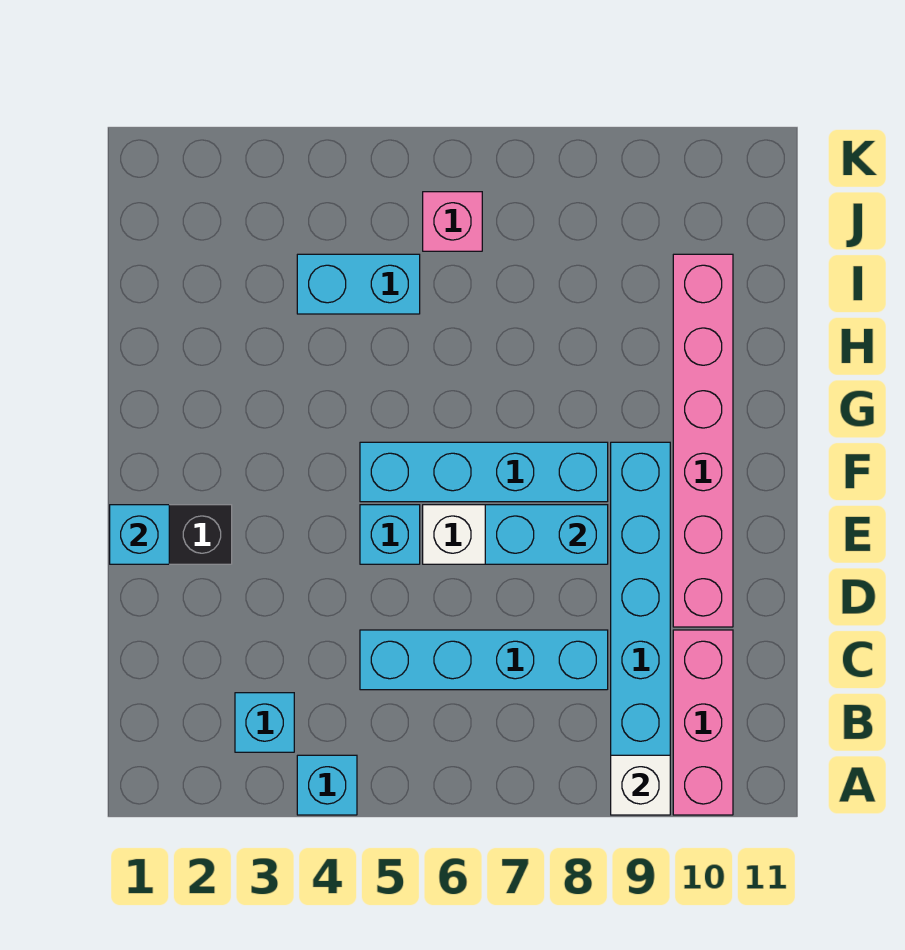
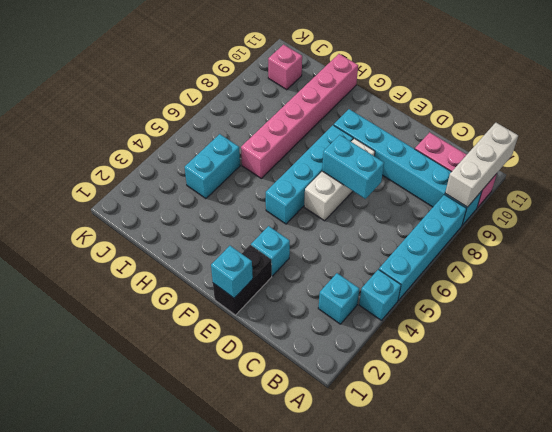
white 1x1 brick [611,755,670,815] -> white 1x3 brick [445,123,518,207]
cyan 1x4 brick [360,630,608,690] -> cyan 1x4 brick moved to [379,195,467,300]
pink 1x6 brick [673,254,733,627] -> pink 1x6 brick turned to [241,54,358,178]
cyan 1x1 brick [360,505,420,564] -> cyan 1x1 brick moved to [251,226,290,276]
cyan 1x2 brick [485,505,608,564] -> cyan 1x2 brick turned to [322,135,384,199]
pink 1x1 brick [423,192,482,251] -> pink 1x1 brick moved to [268,45,302,90]

